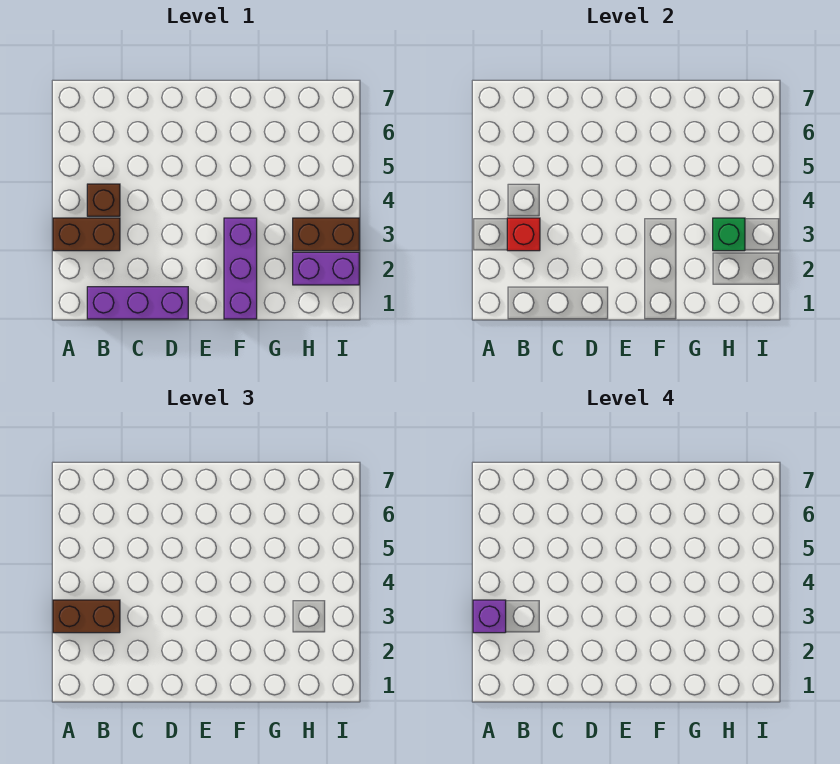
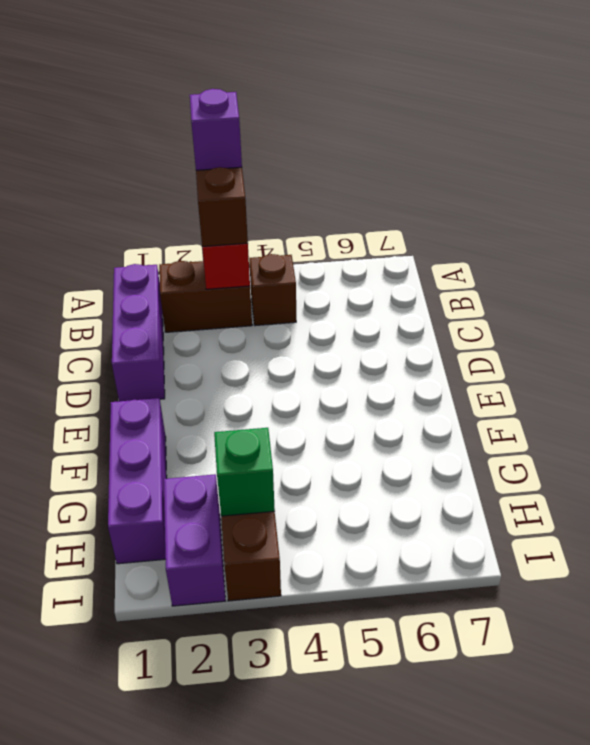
brown 1x2 brick [53,218,120,251] -> brown 1x2 brick turned to [159,261,252,332]
purple 1x3 brick [224,218,257,319] -> purple 1x3 brick turned to [108,398,167,564]

